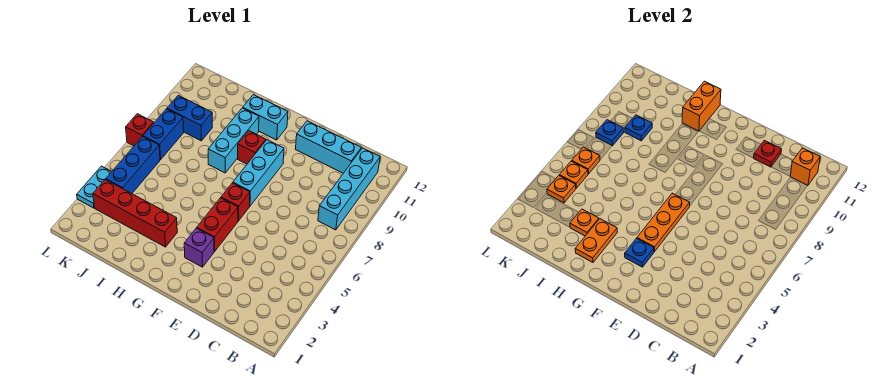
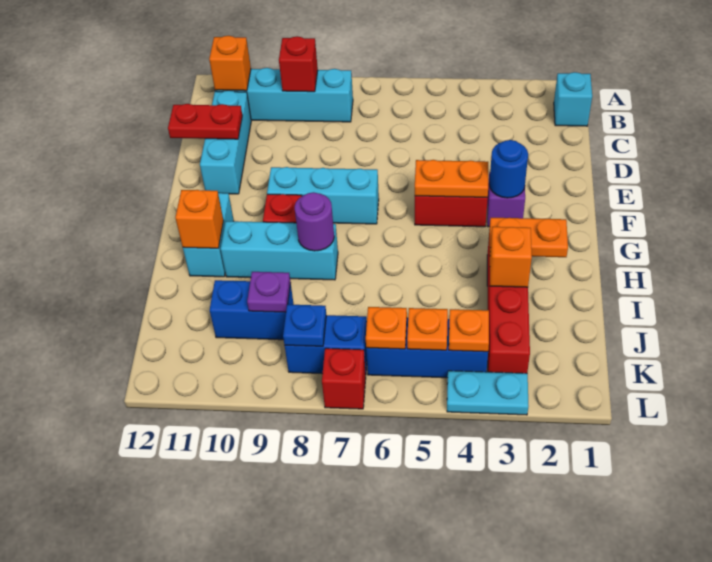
none -> cyan 1x1 brick [554,72,592,126]
red 1x1 plate [754,140,782,167] -> red 1x2 plate [168,104,242,139]
blue 1x1 plate [625,238,654,267] -> blue 1x1 round brick [489,140,528,198]
orange 1x3 plate [637,193,690,251] -> orange 1x2 plate [415,160,488,197]
red 1x1 brick [221,183,250,221] -> red 1x1 brick moved to [279,36,318,92]
none -> purple 1x1 round brick [295,192,334,251]
orange 1x2 brick [682,81,721,131] -> orange 1x1 brick [175,190,224,248]
orange 1x1 plate [570,209,599,236] -> orange 1x1 brick [490,227,532,287]
blue 1x2 brick [167,95,212,141] -> blue 1x2 brick turned to [210,280,294,340]
blue 1x1 plate [625,115,652,141] -> purple 1x1 plate [247,272,291,312]

